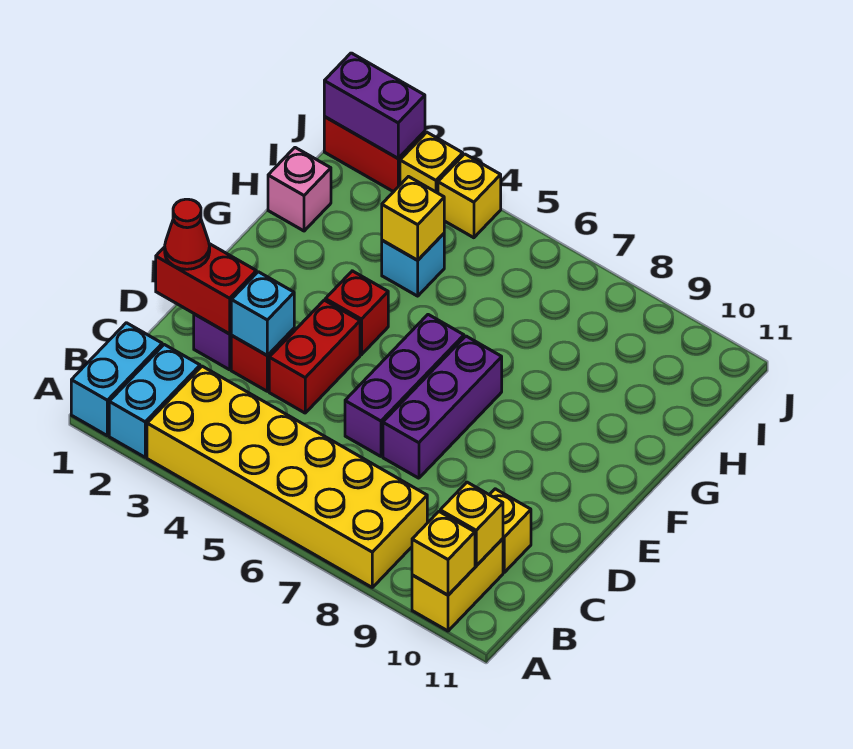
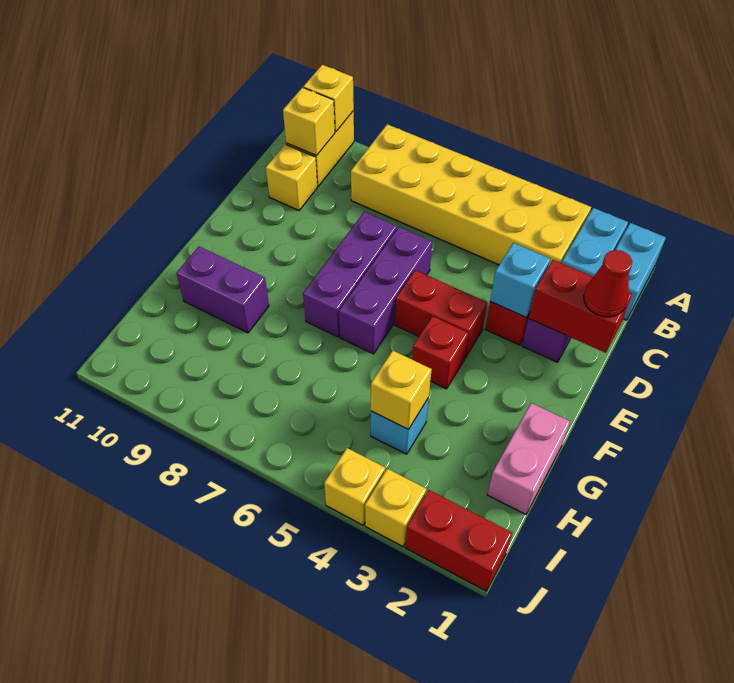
red 1x2 brick [269,300,360,413] -> red 1x2 brick turned to [395,270,487,358]
pink 1x1 brick [268,148,331,231] -> pink 1x2 brick [487,403,570,514]
purple 1x2 brick [324,53,425,158] -> purple 1x2 brick moved to [176,247,269,333]

